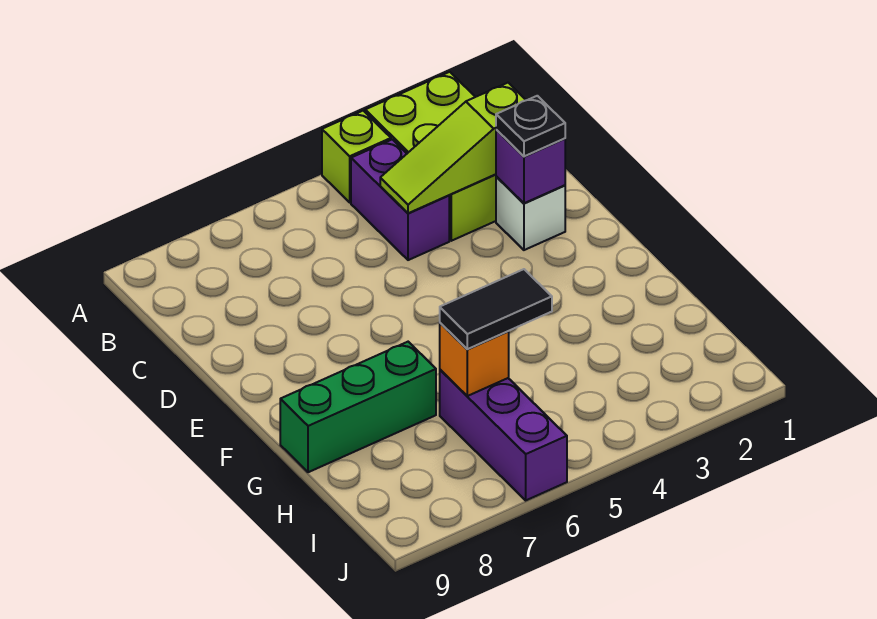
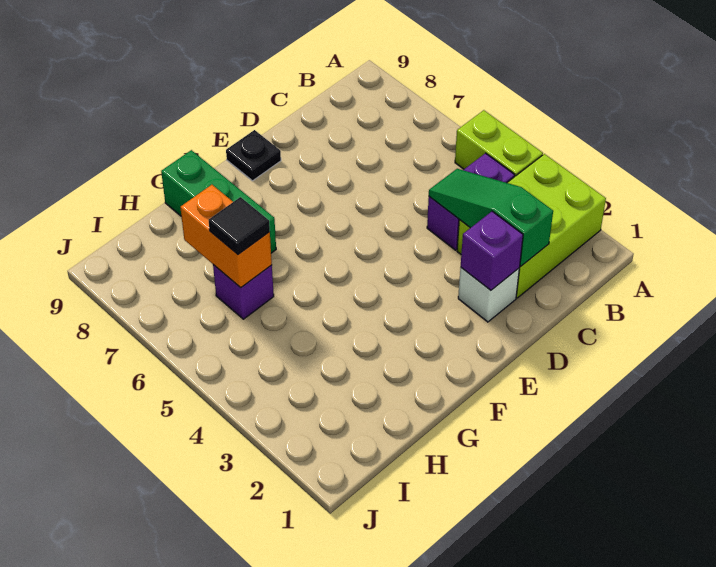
lime 1x1 brick [322,111,391,202] -> lime 1x2 brick [455,110,543,177]
lime 1x3 slope [380,83,526,213] -> green 1x3 slope [429,169,553,266]
black 1x1 plate [496,96,565,156] -> black 1x1 plate moved to [226,130,281,181]
black 1x2 tile [440,269,552,349] -> black 1x1 tile [209,197,270,254]
purple 1x3 brick [440,370,567,500] -> purple 1x1 brick [213,265,274,319]
orange 1x1 brick [440,323,509,396] -> orange 1x2 brick [180,185,272,288]

